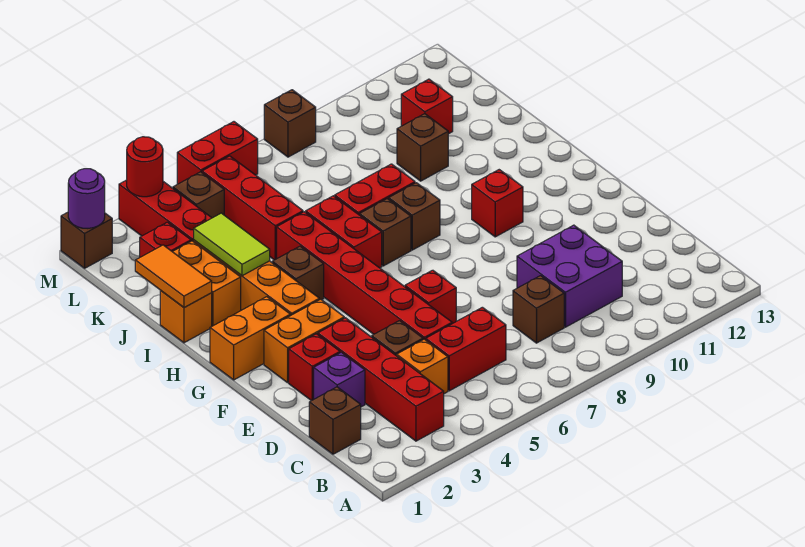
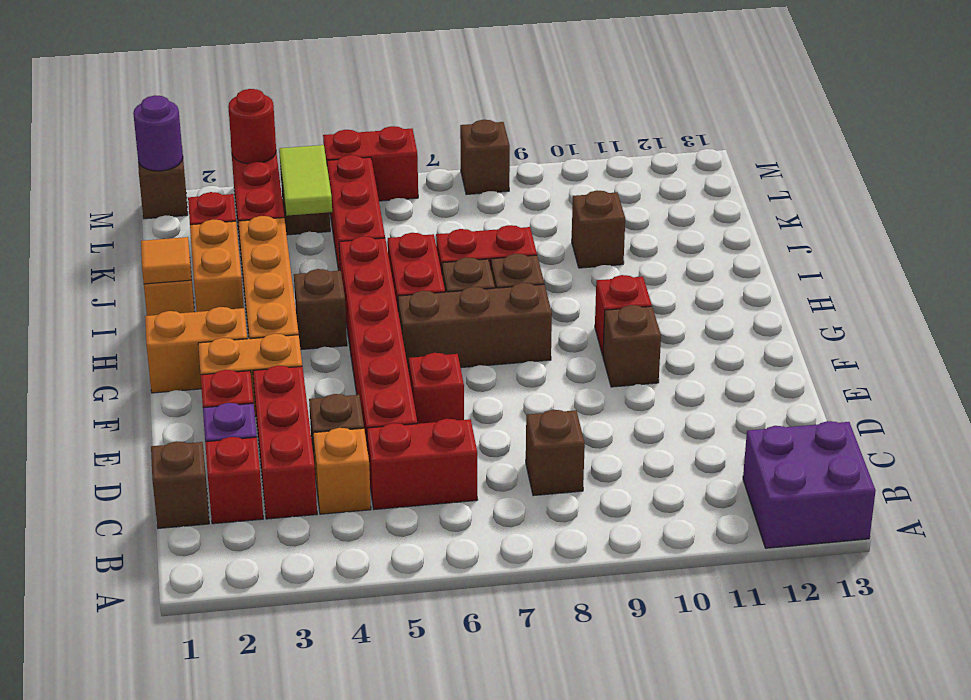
red 1x4 brick [318,318,444,441] -> red 1x3 brick [253,365,317,519]
purple 2x2 brick [517,225,622,327] -> purple 2x2 brick moved to [743,421,876,548]
none -> brown 1x1 brick [603,305,661,387]
none -> brown 1x3 brick [398,283,552,371]
orange 1x2 tile [135,245,212,308] -> orange 1x1 tile [141,237,191,284]
lime 1x2 tile [194,213,270,276] -> lime 1x2 tile moved to [279,145,332,216]
red 1x1 brick [401,79,453,134] -> red 1x1 brick moved to [205,437,263,524]

